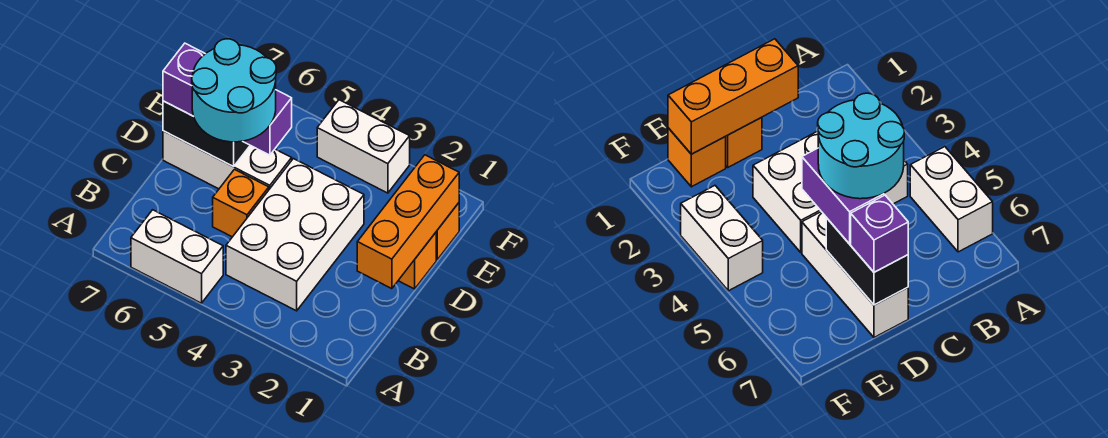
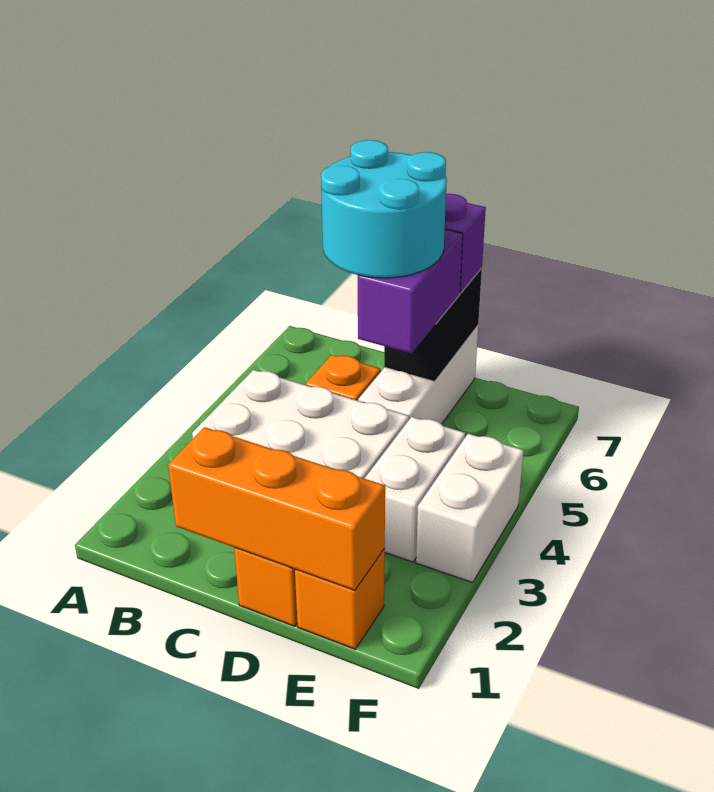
white 1x2 brick [131,210,223,303] -> white 1x2 brick moved to [364,417,465,562]

